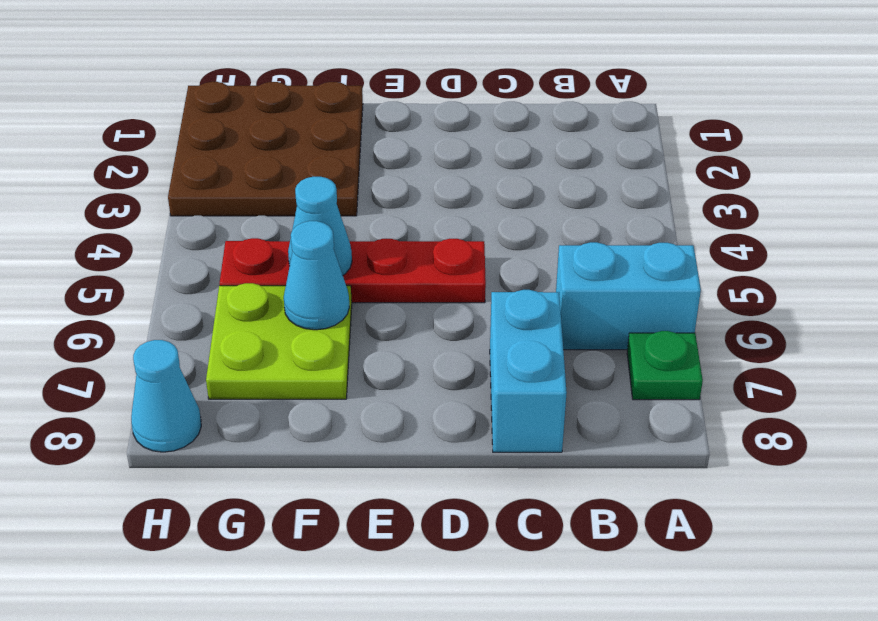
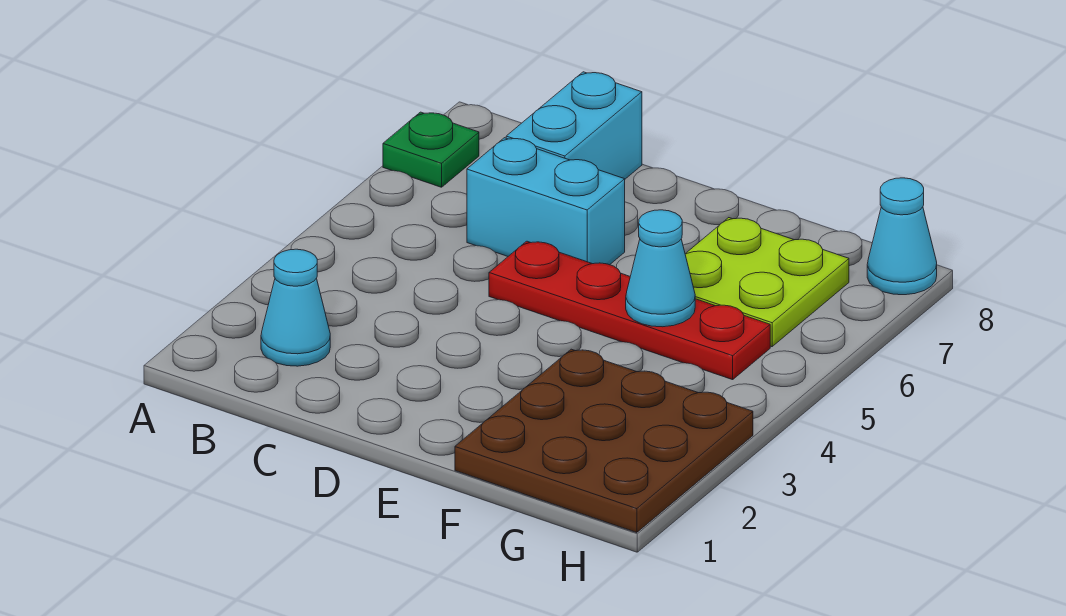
cyan 1x2 brick [556,242,701,350] -> cyan 1x2 brick moved to [467,138,625,265]
cyan 1x1 cone [284,221,349,330] -> cyan 1x1 cone moved to [261,249,330,366]

